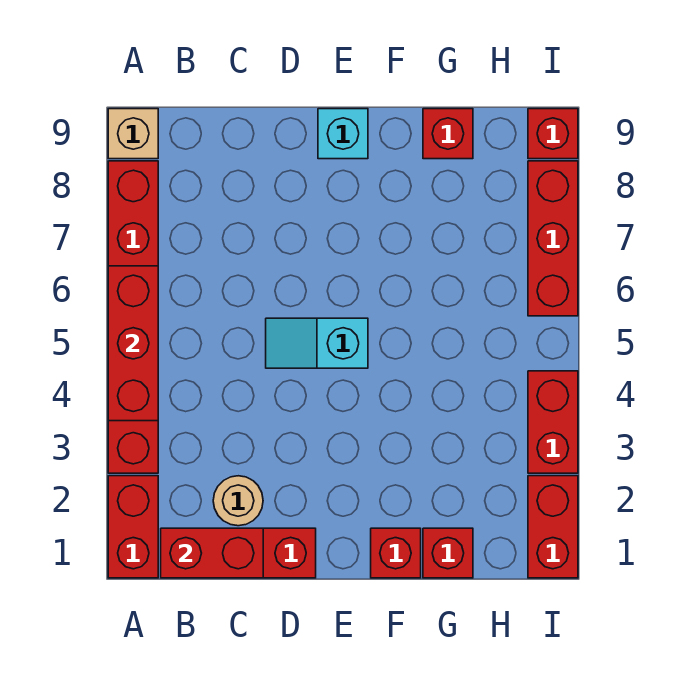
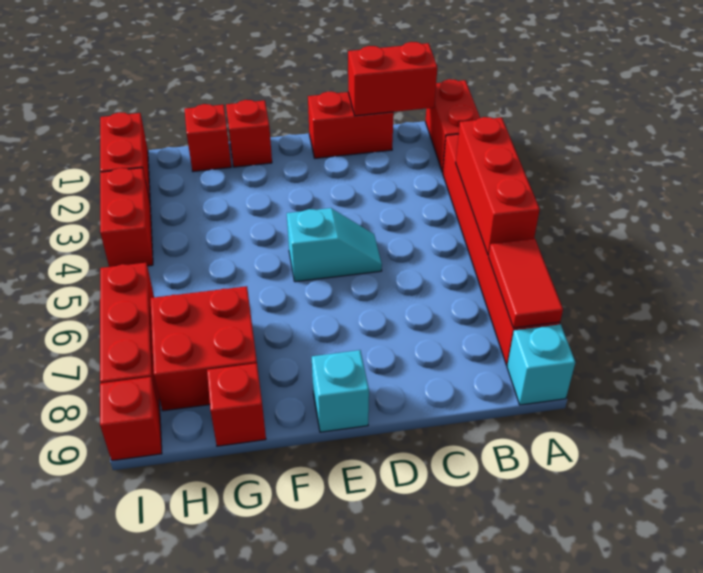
none -> red 1x2 tile [489,239,563,328]
tan 1x1 brick [108,109,158,159] -> cyan 1x1 brick [507,324,575,405]
tan 1x1 round brick [213,476,263,526] -> none
none -> red 2x2 brick [150,286,257,411]

